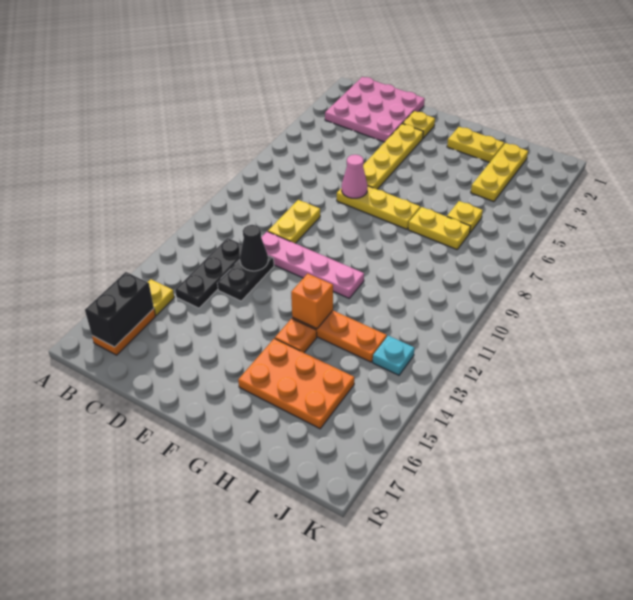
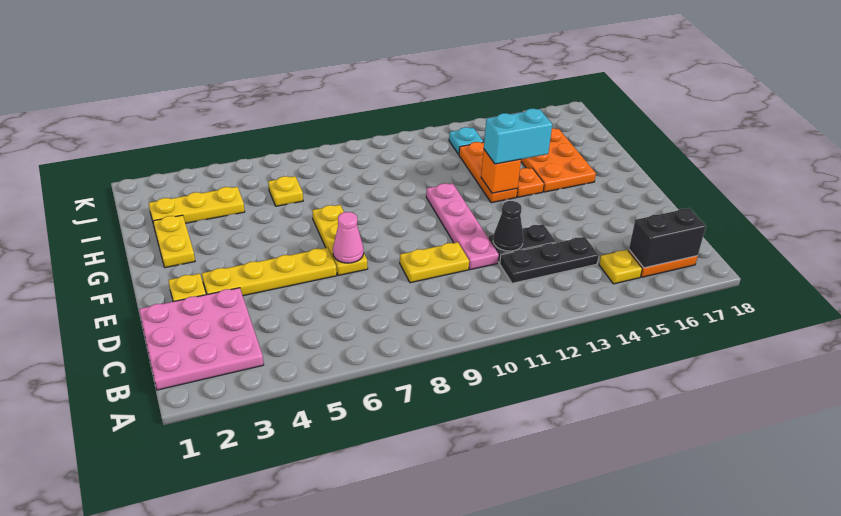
none -> cyan 1x2 brick [484,109,552,164]
yellow 1x2 plate [408,207,470,249] -> none

